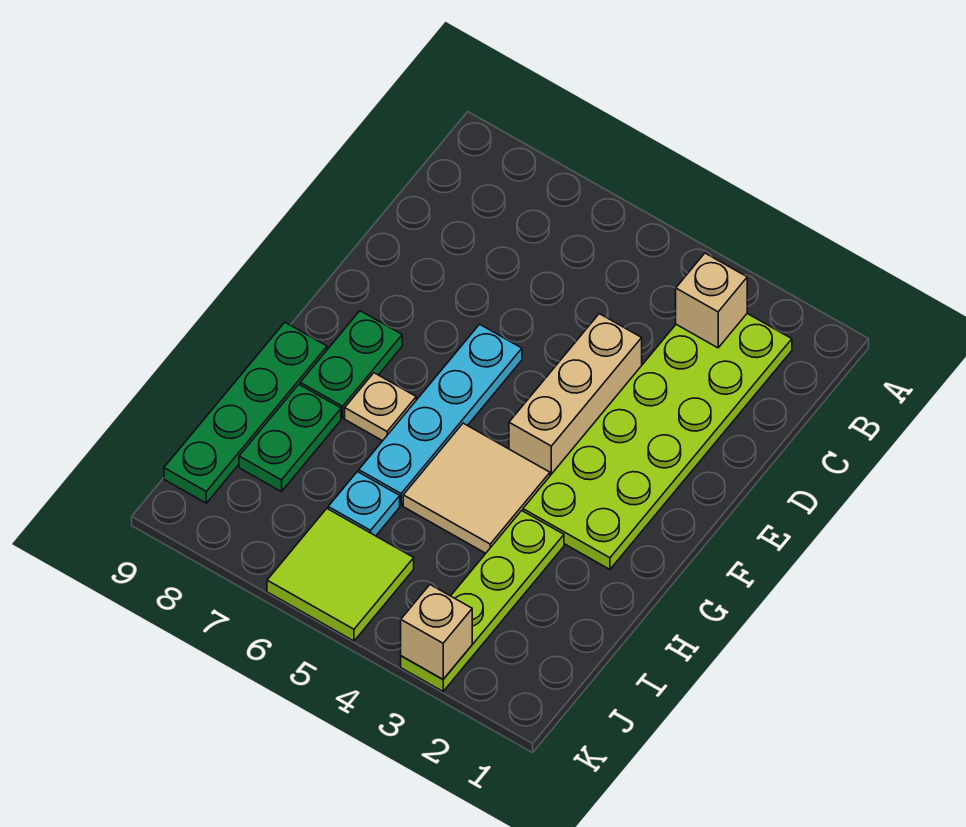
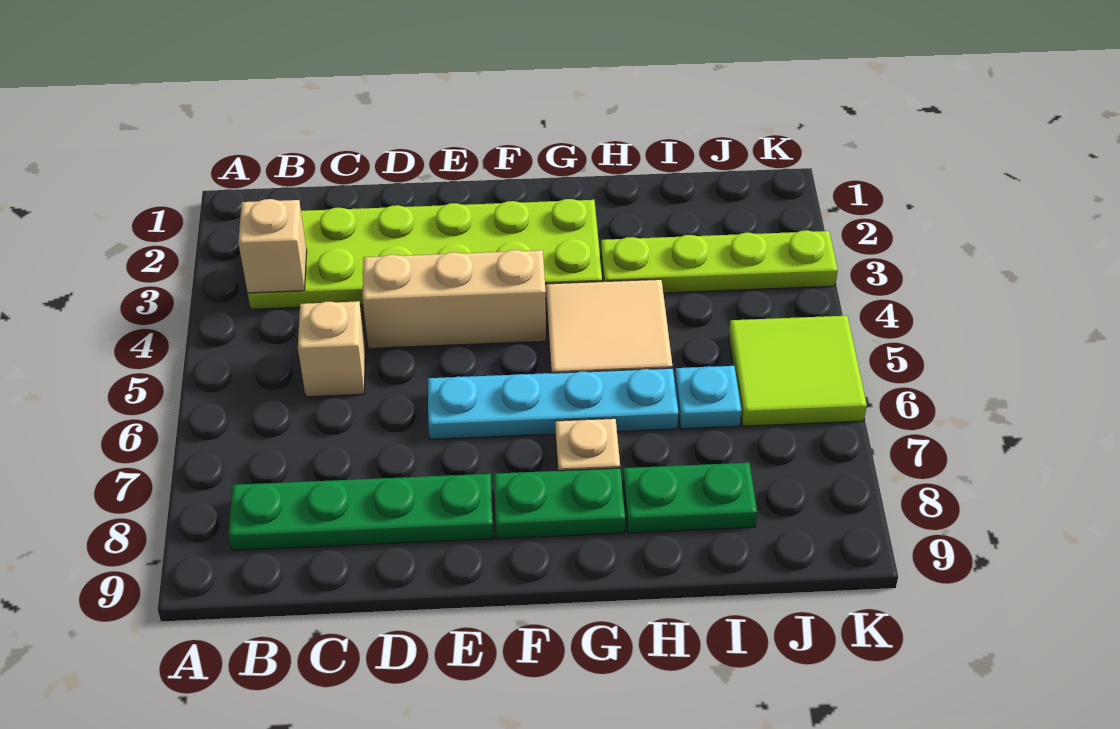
green 1x4 plate [164,322,327,503] -> green 1x4 plate moved to [228,474,493,550]
tan 1x1 brick [401,585,472,679] -> tan 1x1 brick moved to [298,301,365,397]

